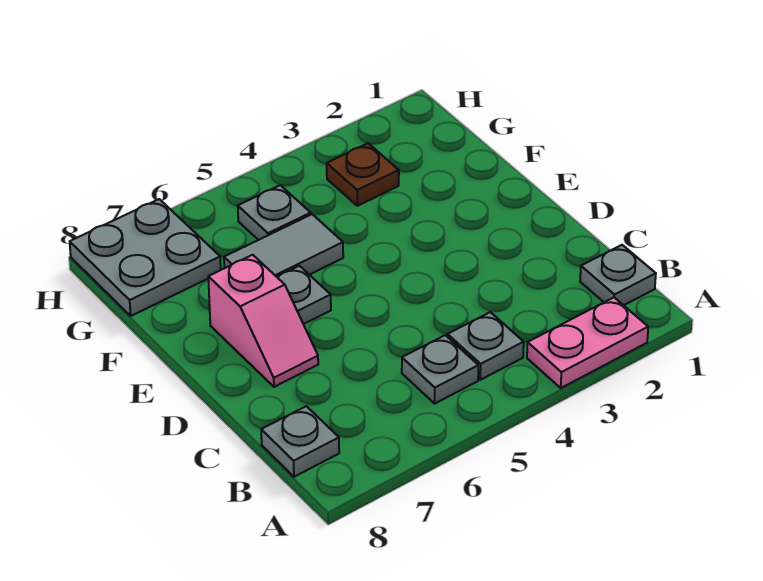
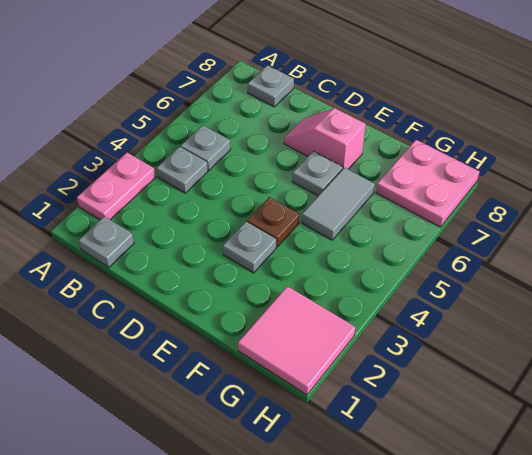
none -> pink 2x2 tile [238,286,355,395]
brown 1x1 plate [327,143,399,206] -> brown 1x1 plate moved to [247,197,299,247]
grey 1x1 plate [238,185,311,240] -> grey 1x1 plate moved to [223,222,276,273]
grey 2x2 plate [70,199,221,316] -> pink 2x2 plate [376,140,480,227]

